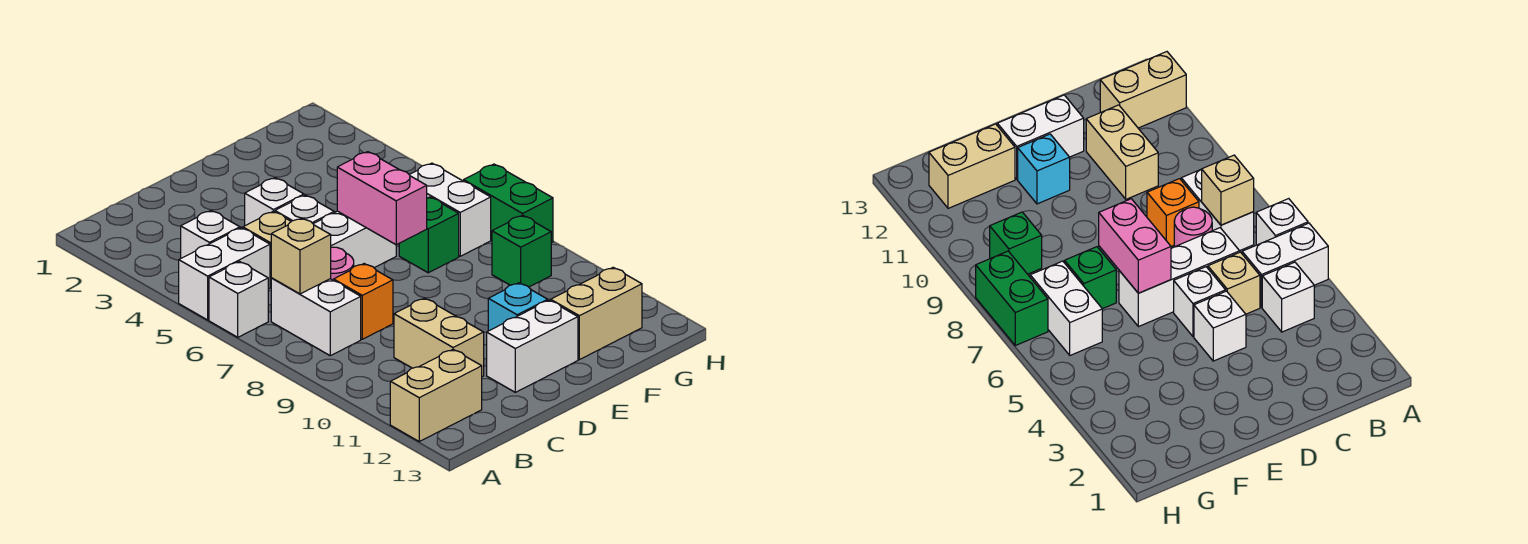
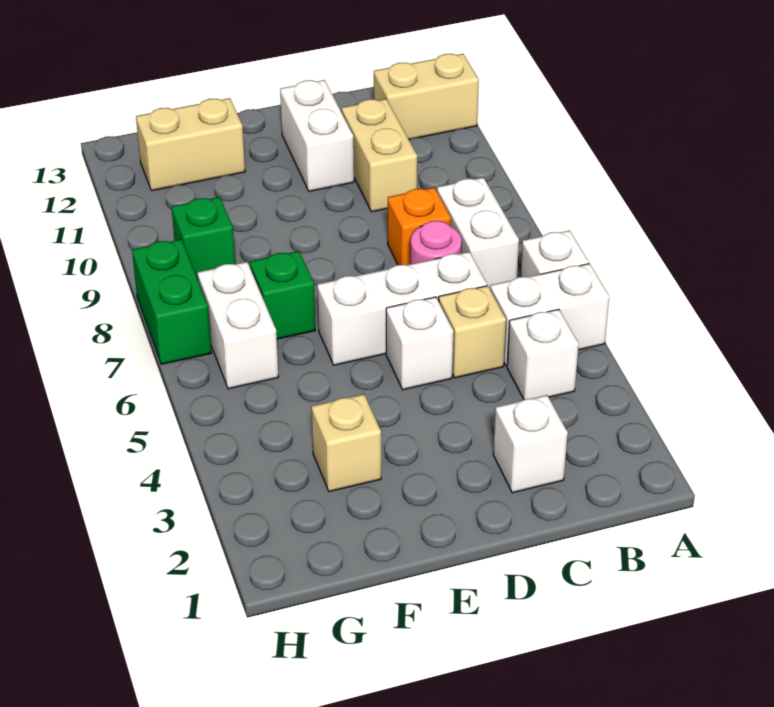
tan 1x1 brick [271,218,331,294] -> tan 1x1 brick moved to [311,394,381,492]
white 1x1 brick [245,178,304,226] -> white 1x1 brick moved to [493,395,568,493]
white 1x2 brick [487,300,578,392] -> white 1x2 brick turned to [280,80,354,191]
pink 1x2 brick [337,152,427,245] -> none
cyan 1x1 brick [488,283,548,331] -> none

